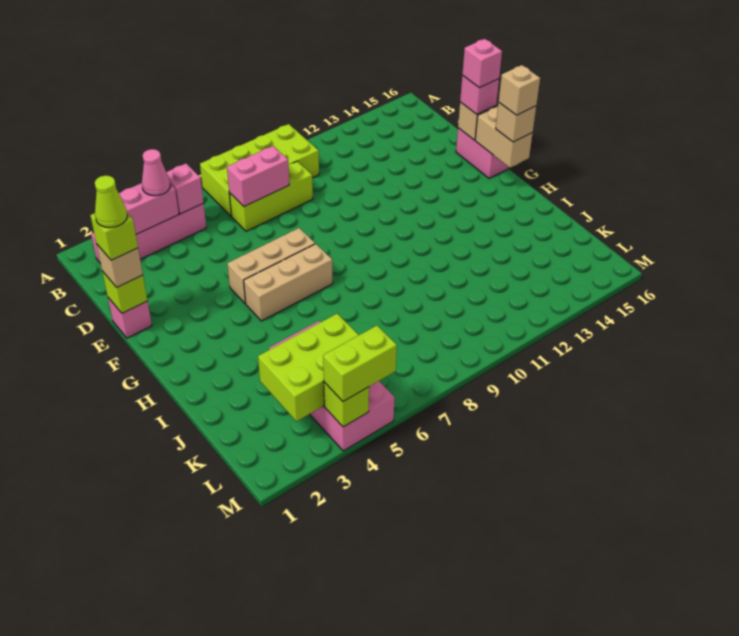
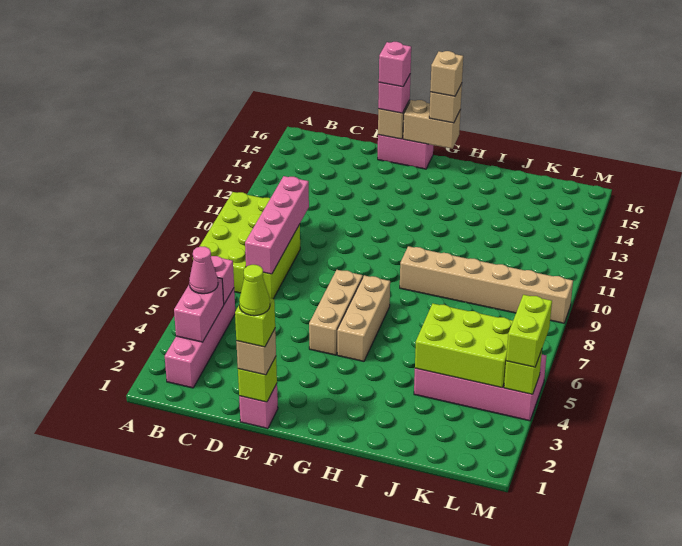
pink 1x2 brick [227,146,289,206] -> pink 1x4 brick [245,176,309,274]
none -> tan 1x6 brick [400,246,573,323]
lime 2x3 brick [258,314,358,421] -> lime 2x3 brick turned to [415,304,513,388]

